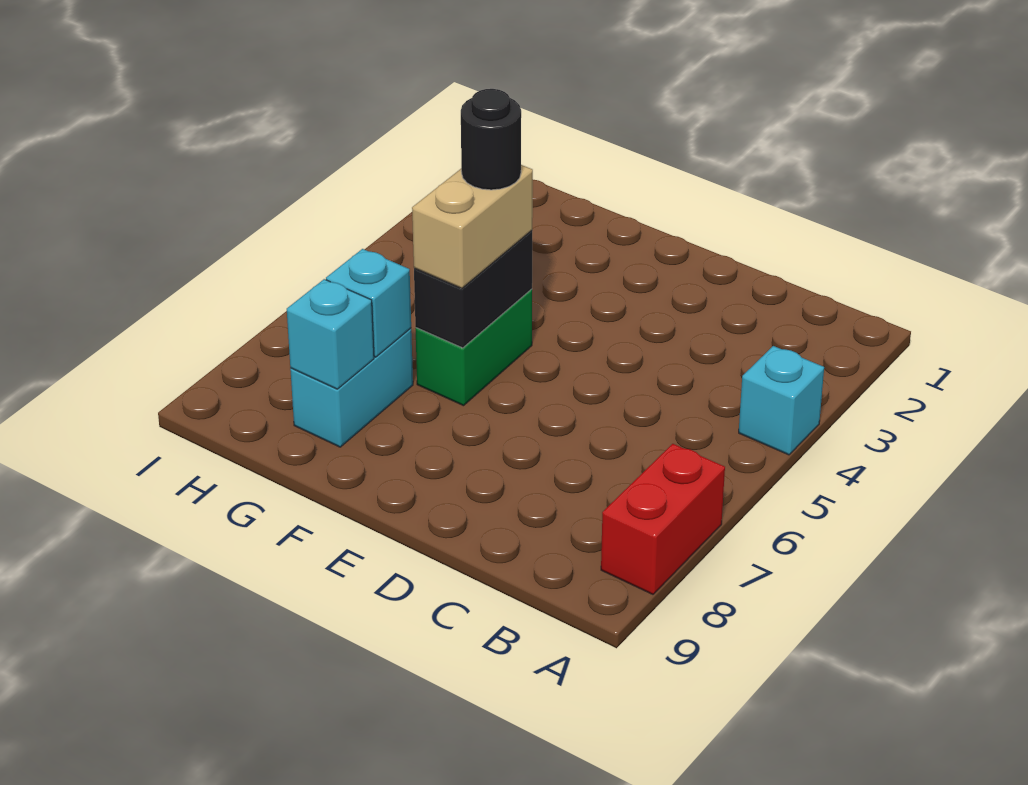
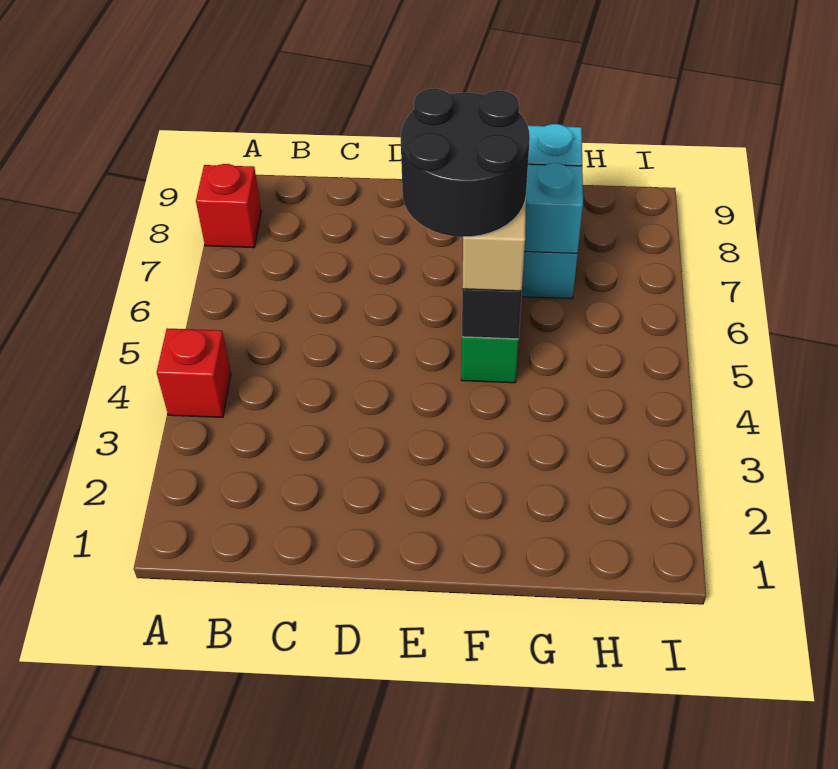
cyan 1x1 brick [739,346,824,455] -> red 1x1 brick [157,328,231,417]
red 1x2 brick [601,444,725,594] -> red 1x1 brick [196,164,261,248]
black 1x1 round brick [461,89,521,190] -> black 2x2 round brick [401,89,530,237]

